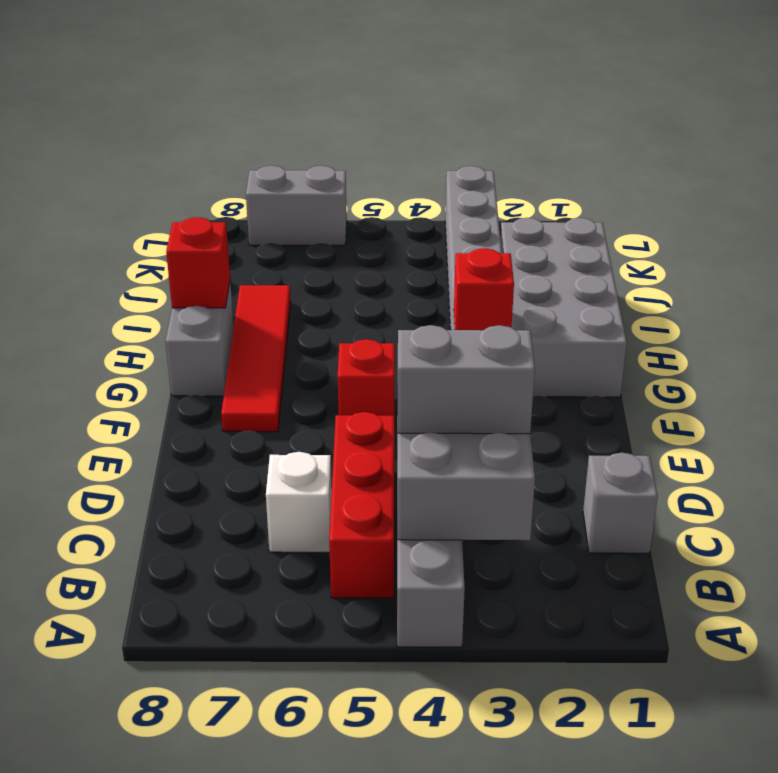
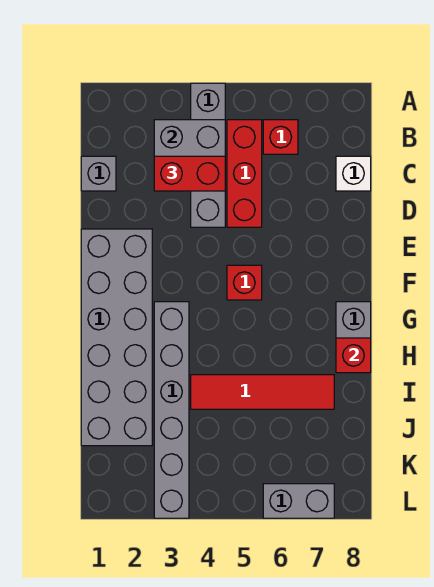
grey 1x2 brick [398,325,535,434] -> red 1x2 brick [154,156,225,191]
white 1x1 brick [266,452,332,552] -> white 1x1 brick moved to [336,156,371,191]
red 1x4 tile [221,285,291,432] -> red 1x4 tile turned to [191,375,334,409]
grey 2x4 brick [500,218,627,397] -> grey 2x6 brick [81,229,152,446]
red 1x1 brick [454,248,514,330] -> red 1x1 brick moved to [263,120,298,154]

